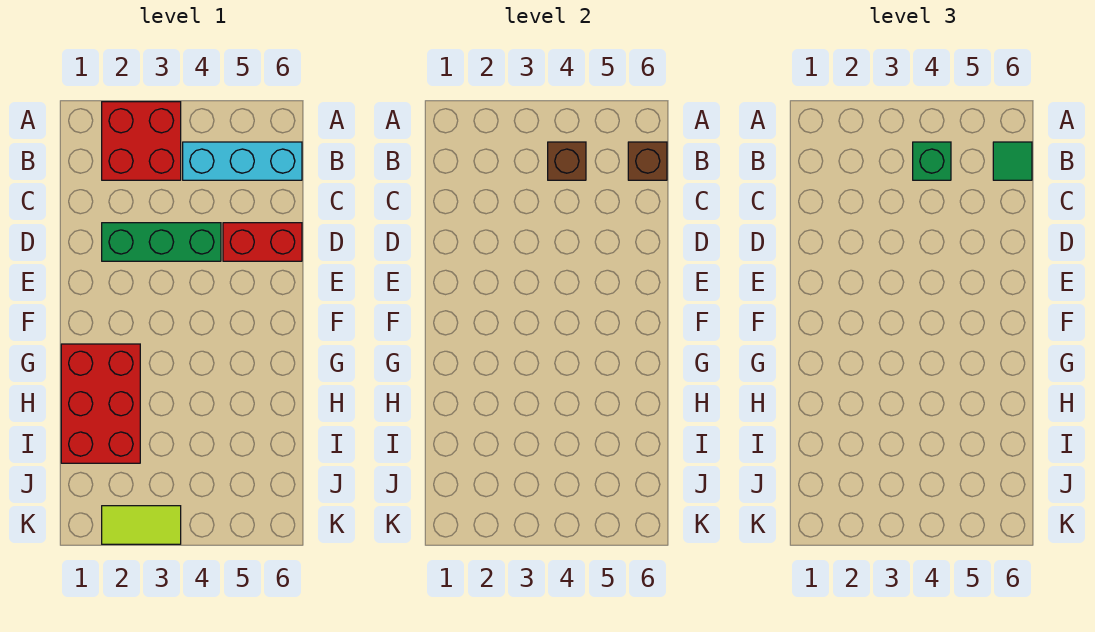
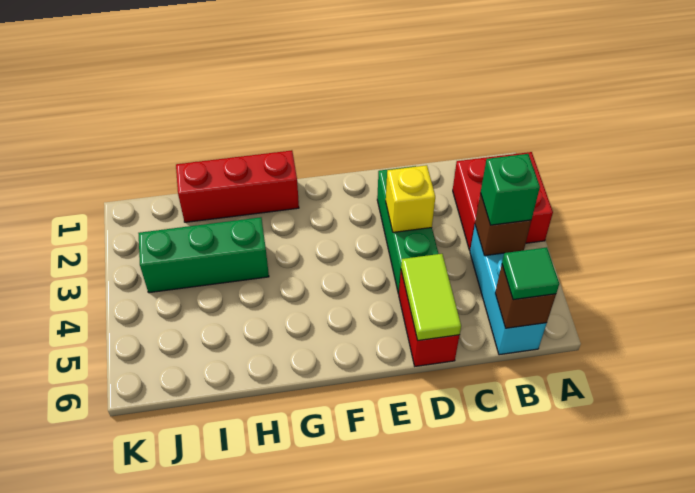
none -> yellow 1x1 brick [386,165,435,232]
red 2x3 brick [61,344,140,463] -> red 1x3 brick [176,150,299,222]
none -> green 1x3 brick [138,217,269,293]
lime 1x2 tile [102,506,181,544] -> lime 1x2 tile moved to [401,254,461,341]

